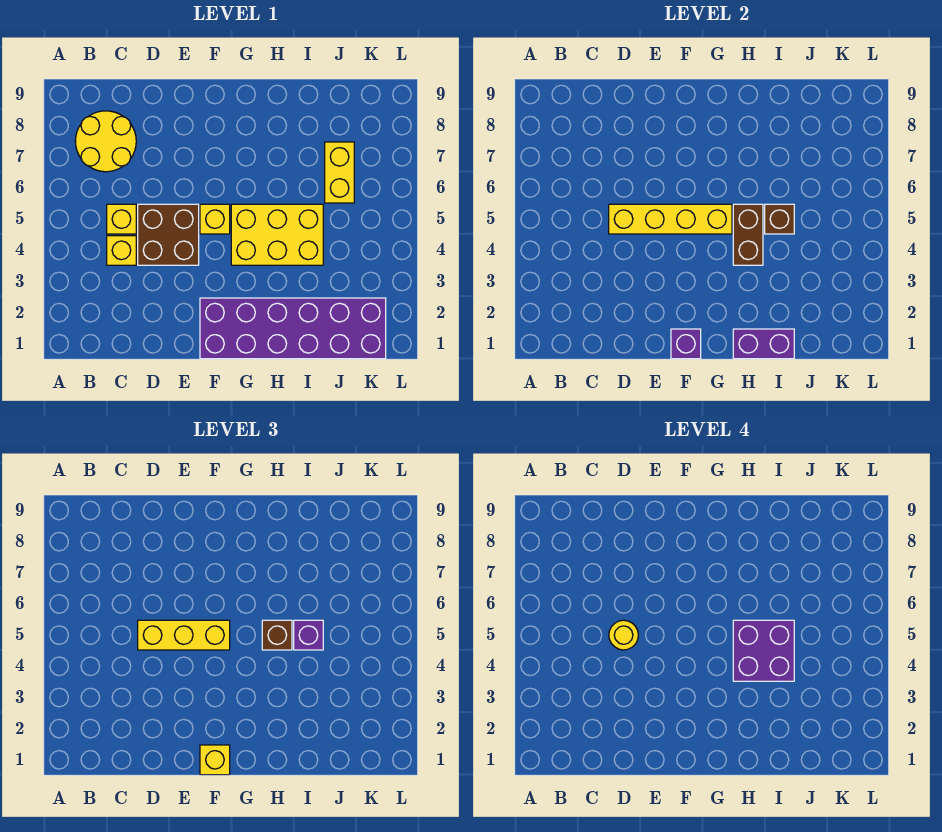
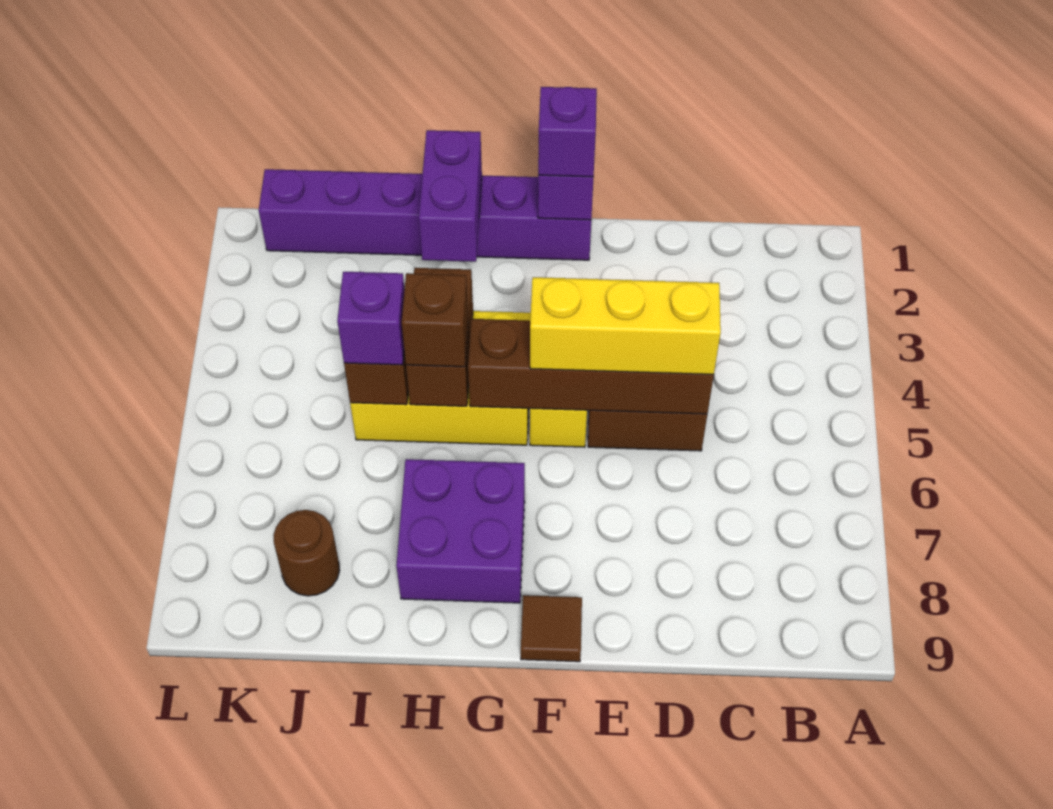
yellow 2x2 round brick [75,111,136,172] -> none
yellow 1x1 brick [107,236,136,265] -> none
yellow 1x1 brick [107,204,136,234] -> none
yellow 1x4 brick [609,204,732,234] -> brown 1x4 brick [468,319,714,414]
yellow 1x1 round brick [609,620,638,650] -> none
purple 2x6 brick [200,298,386,359] -> purple 1x6 brick [259,169,591,260]
yellow 1x1 brick [200,745,230,775] -> purple 1x1 brick [538,87,597,177]
none -> brown 1x1 tile [521,595,582,662]
purple 1x2 brick [733,329,794,359] -> purple 1x2 brick turned to [419,130,482,262]
purple 2x2 brick [733,620,794,681] -> purple 2x2 brick moved to [396,459,525,603]
yellow 1x2 brick [325,142,354,203] -> none
none -> brown 1x1 round brick [273,510,340,596]

